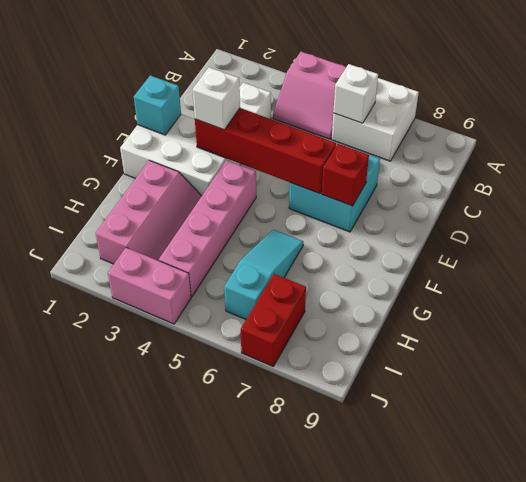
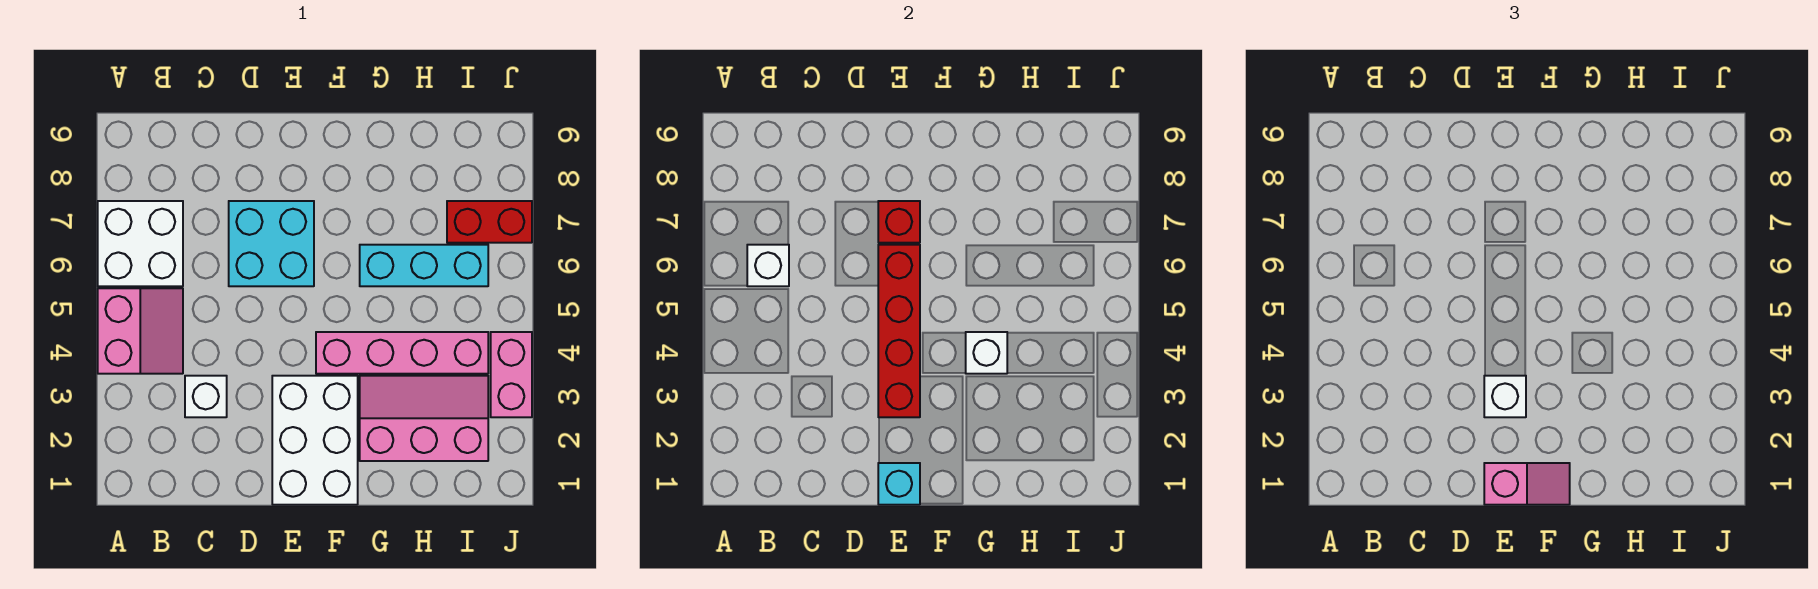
none -> pink 1x2 slope [1484,463,1570,505]
none -> white 1x1 brick [966,332,1007,374]
cyan 1x3 slope [224,230,303,319] -> cyan 1x3 brick [360,245,488,286]

